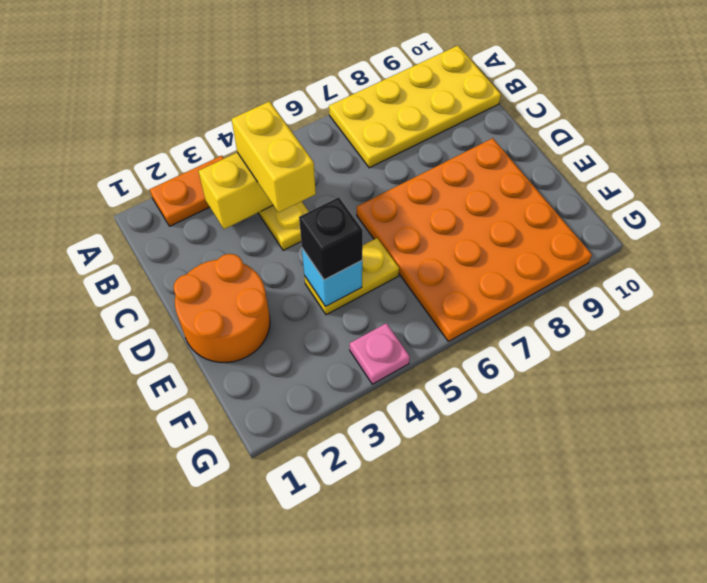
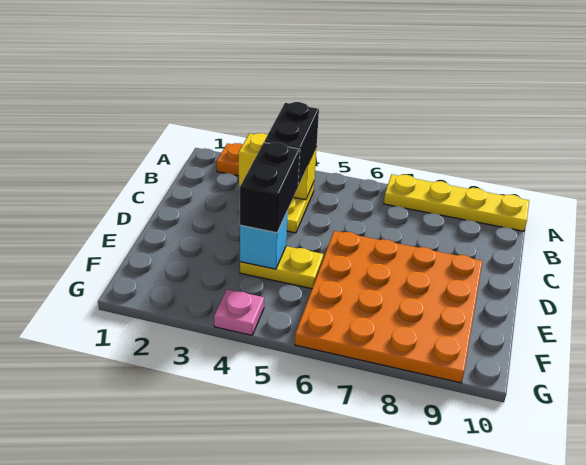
yellow 2x4 plate [329,46,501,168] -> yellow 1x4 plate [384,174,529,231]
yellow 1x2 brick [232,101,316,213] -> black 1x2 brick [264,102,319,185]
orange 2x2 round brick [174,254,270,362] -> none
black 1x1 brick [299,197,363,280] -> black 1x2 brick [240,142,300,233]

